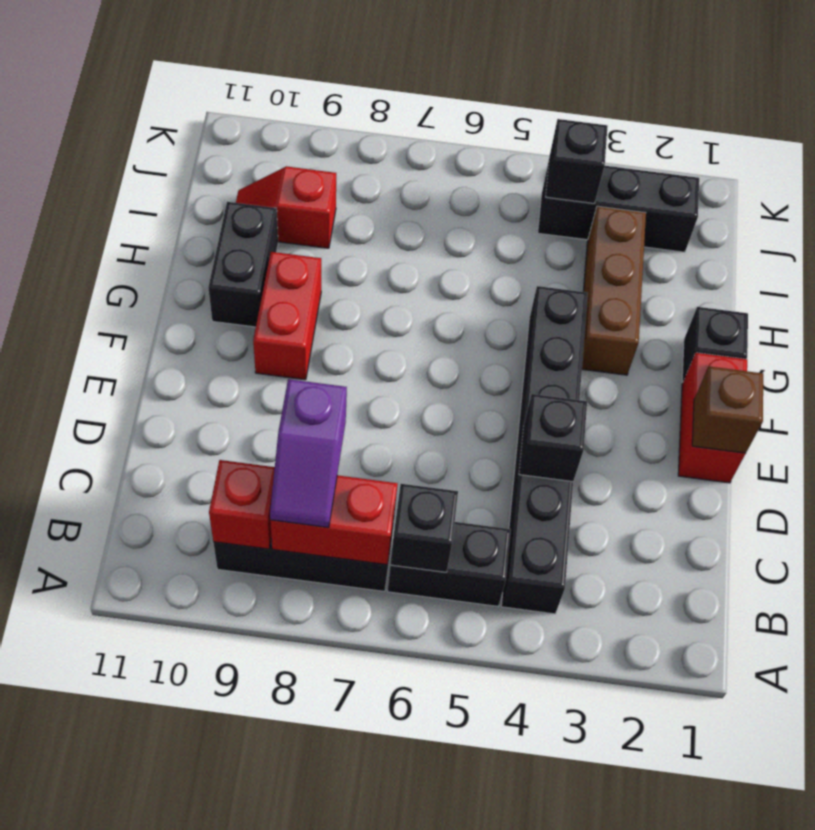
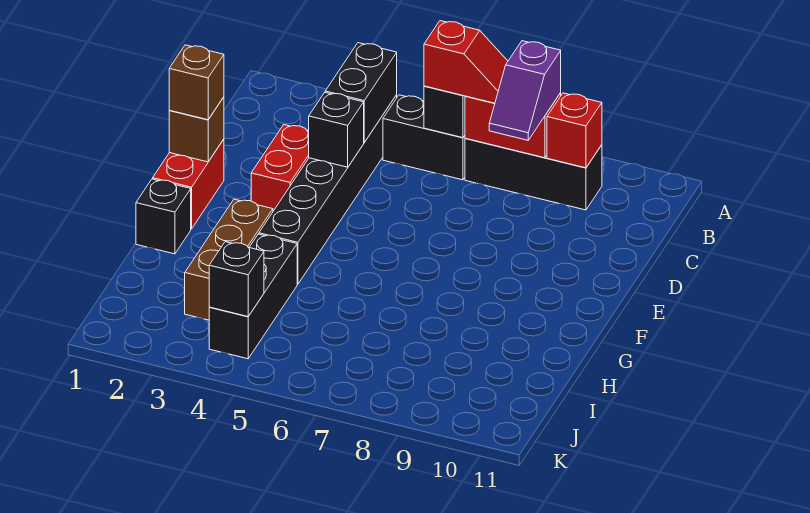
purple 1x2 slope [270,379,347,528] -> purple 1x2 slope turned to [489,41,561,140]
none -> brown 1x1 brick [169,45,224,120]
red 1x2 brick [253,252,321,380] -> red 1x2 brick moved to [251,125,309,211]
black 1x2 brick [208,202,278,327] -> black 1x2 brick moved to [325,43,397,142]
red 1x2 slope [236,166,336,248] -> red 1x2 slope moved to [424,21,508,103]
black 1x3 brick [538,162,699,252] -> black 1x3 brick turned to [209,234,297,359]

